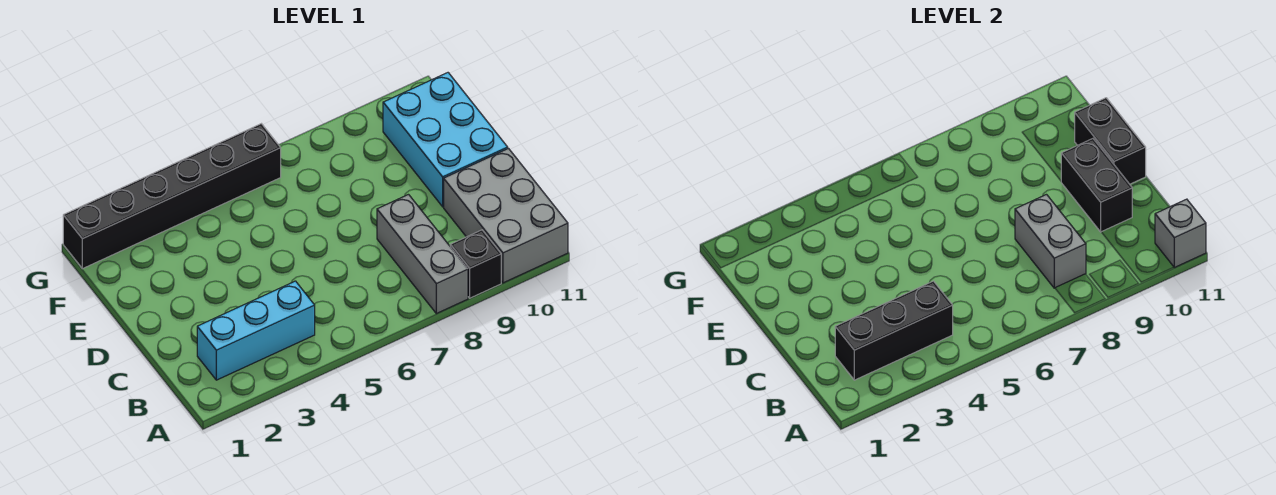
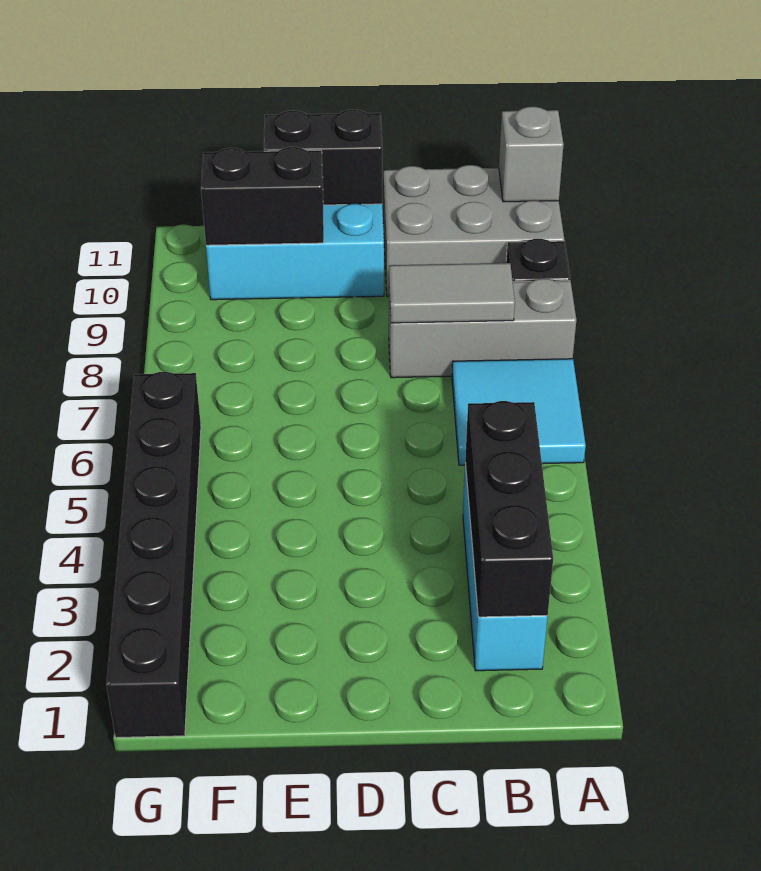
none -> cyan 2x2 tile [452,359,586,465]
grey 1x2 brick [1015,195,1086,288] -> grey 1x2 tile [389,263,515,323]
black 1x2 brick [1061,139,1132,232] -> black 1x2 brick moved to [201,147,324,245]

